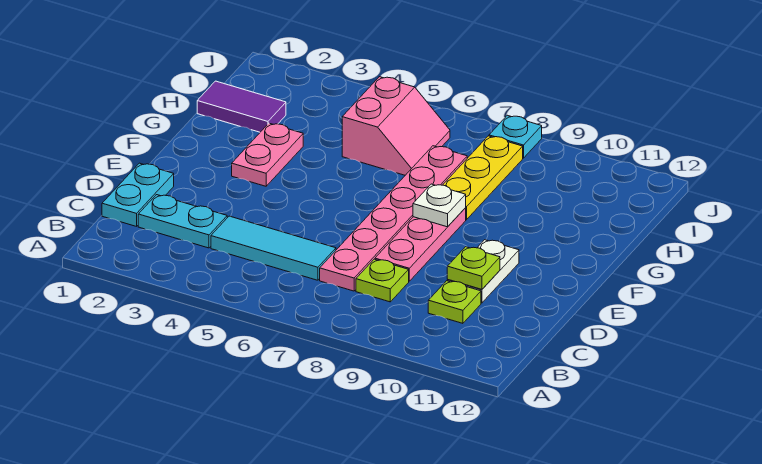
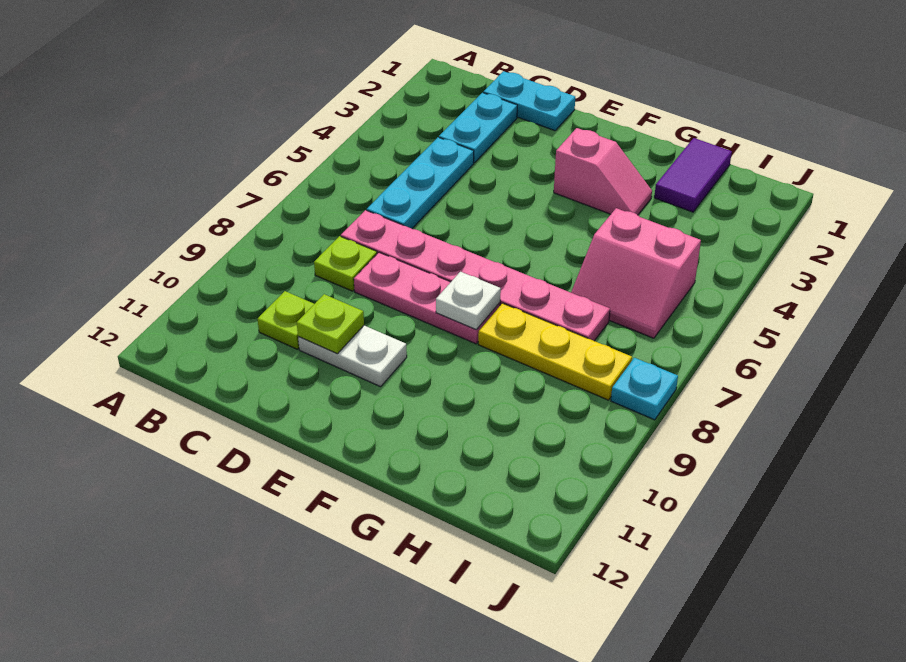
cyan 1x3 tile [211,216,336,280] -> cyan 1x3 plate [367,137,474,229]
pink 1x2 plate [232,123,303,186] -> pink 1x2 slope [554,128,652,215]

